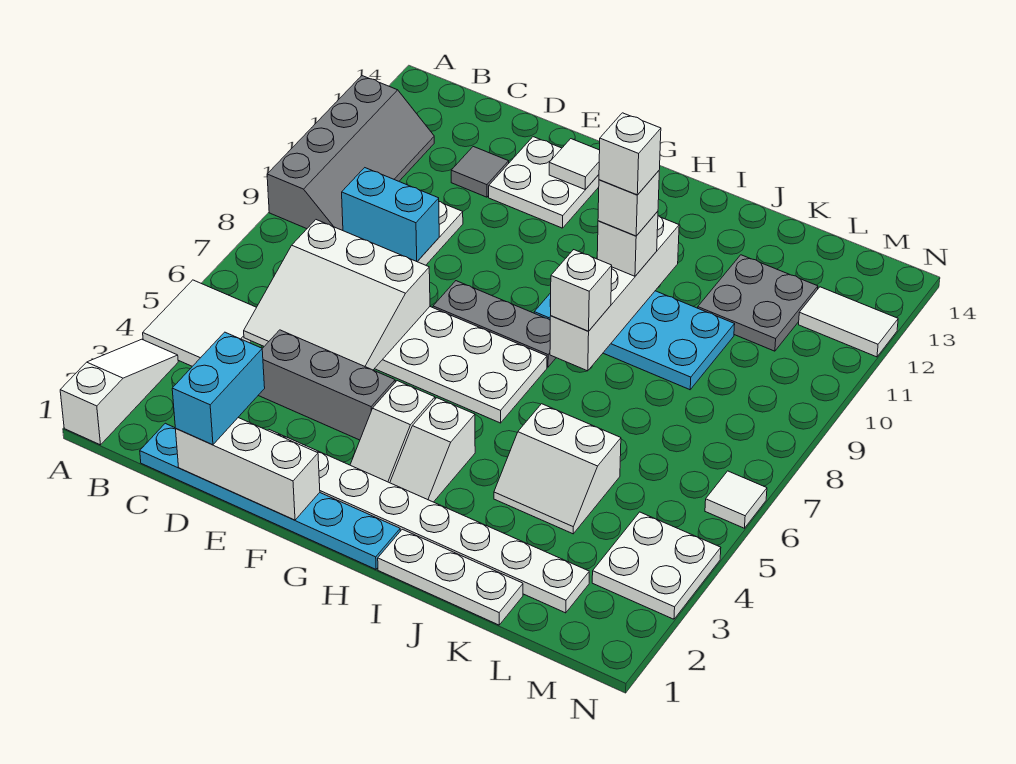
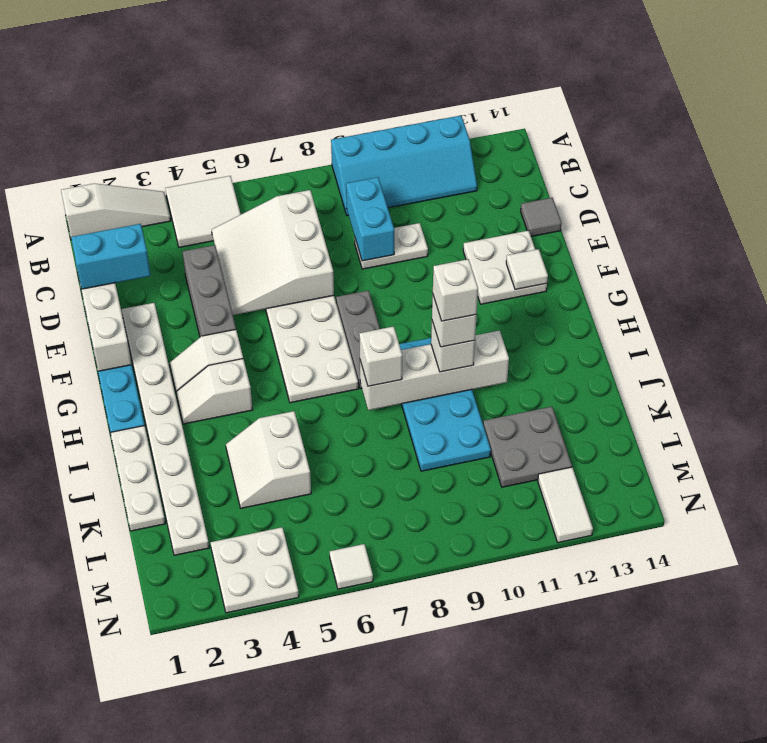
grey 2x4 slope [267,76,434,231] -> cyan 2x4 slope [331,116,477,216]
grey 1x1 tile [451,147,509,197] -> grey 1x1 tile moved to [521,198,562,236]

